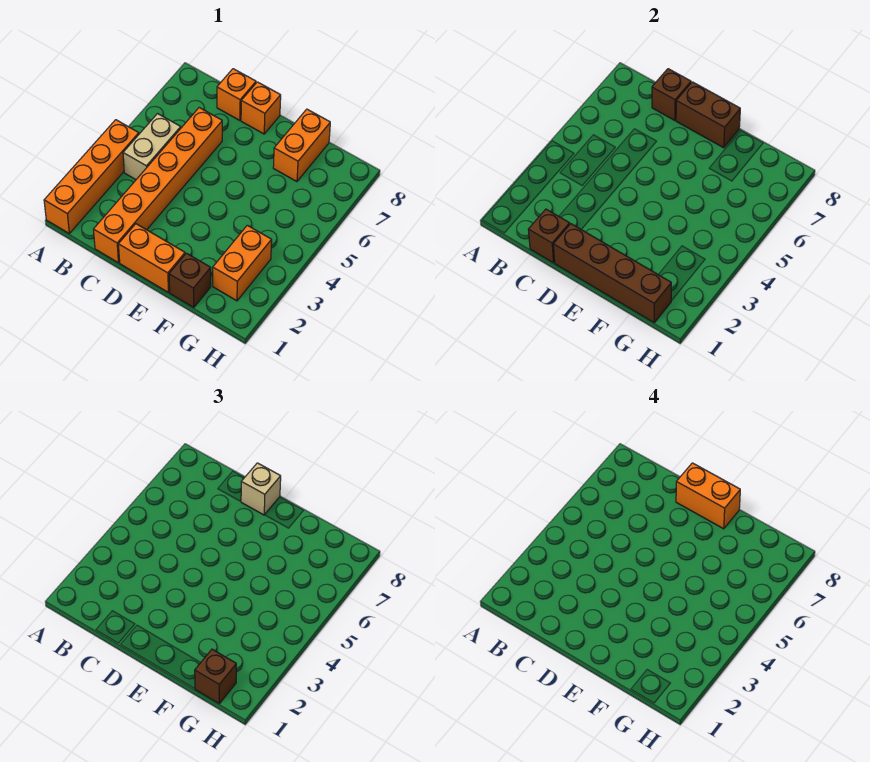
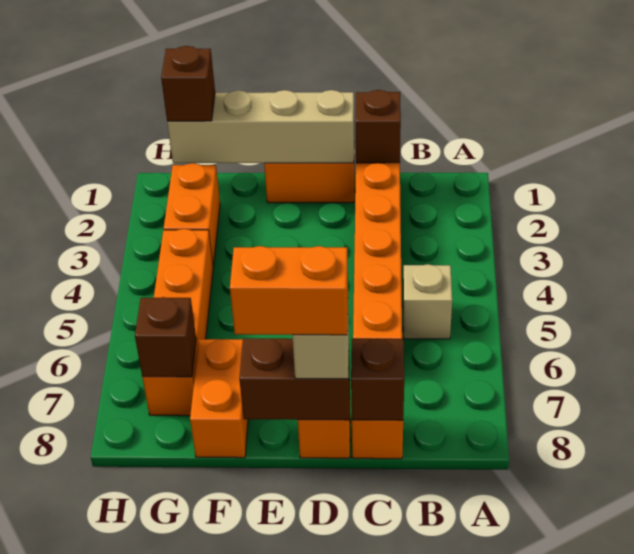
orange 1x4 brick [44,120,139,233] -> orange 1x4 brick moved to [142,229,213,416]
tan 1x2 brick [123,114,181,180] -> tan 1x1 brick [403,264,452,339]
brown 1x4 brick [553,224,671,322] -> tan 1x4 brick [167,90,354,163]
brown 1x1 brick [169,253,211,308] -> brown 1x1 brick moved to [135,297,196,377]

